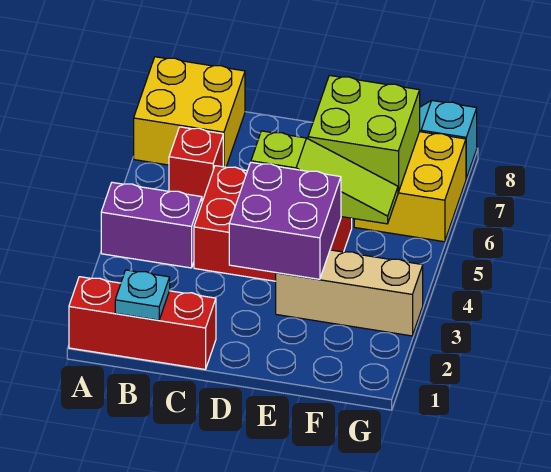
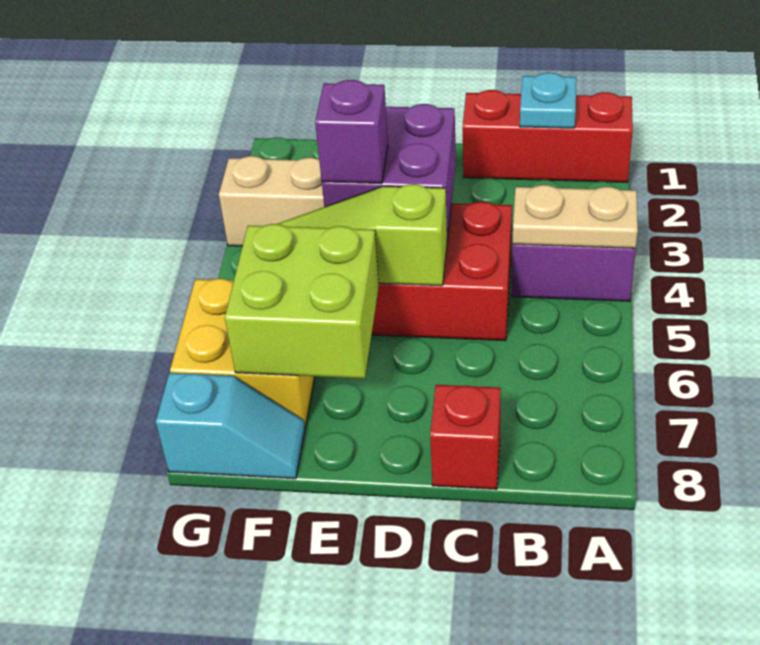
none -> tan 1x2 plate [513,185,638,248]
yellow 2x2 brick [134,57,245,167] -> none
red 1x1 brick [169,127,223,202] -> red 1x1 brick moved to [430,385,501,489]
none -> purple 1x1 brick [315,80,388,184]

